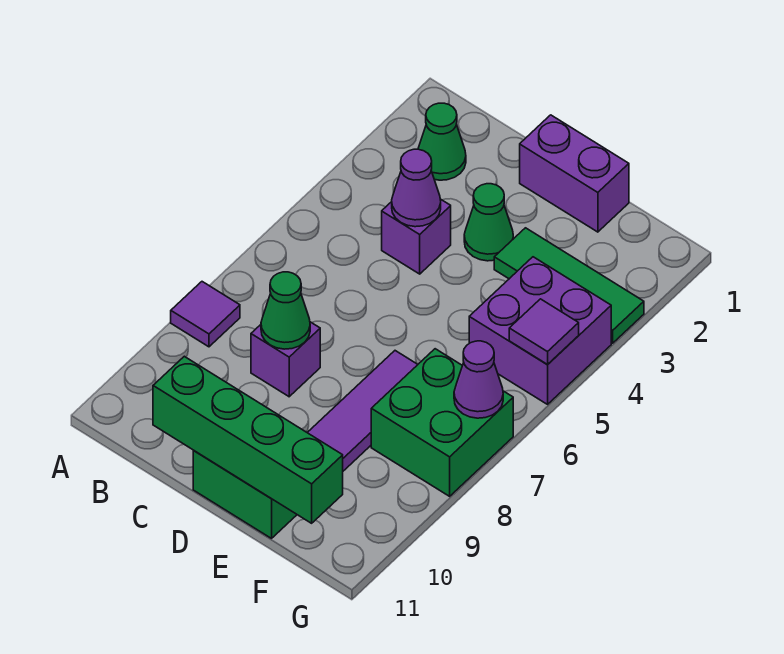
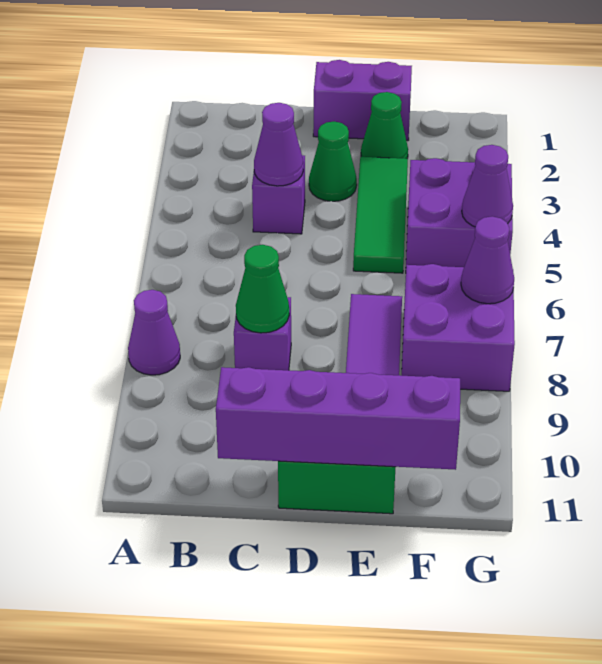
purple 1x1 tile [171,282,240,347] -> purple 1x1 cone [128,290,180,375]
green 1x1 cone [418,103,466,180] -> green 1x1 cone moved to [361,92,408,159]
green 1x4 brick [153,356,343,523] -> purple 1x4 brick [216,367,460,470]
green 1x3 tile [494,228,644,343] -> green 1x3 tile turned to [353,157,408,273]
green 2x2 brick [371,349,513,496] -> purple 2x2 brick [402,264,515,391]
purple 1x1 tile [509,299,579,364] -> purple 1x1 cone [462,145,513,227]

